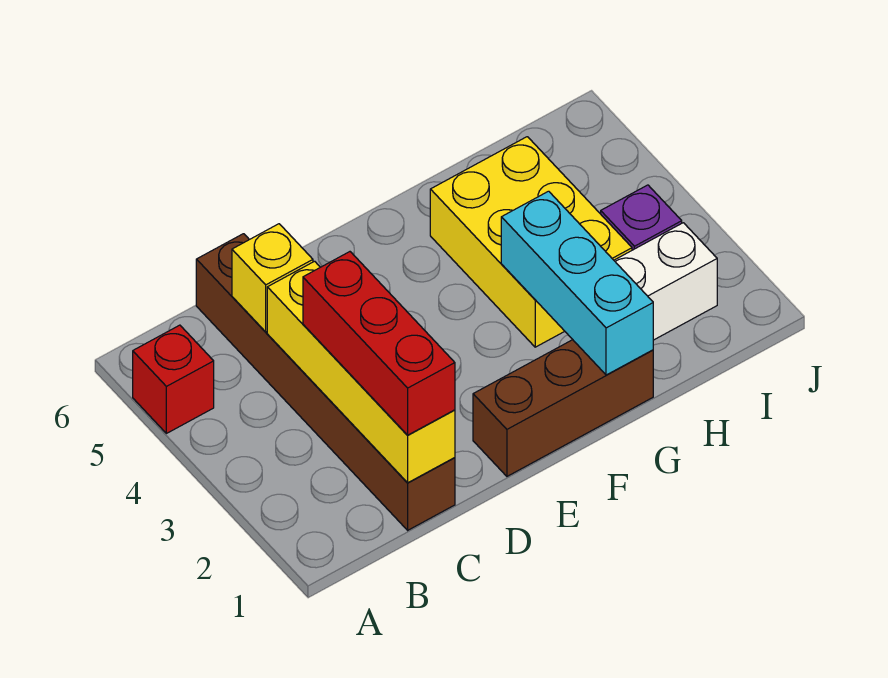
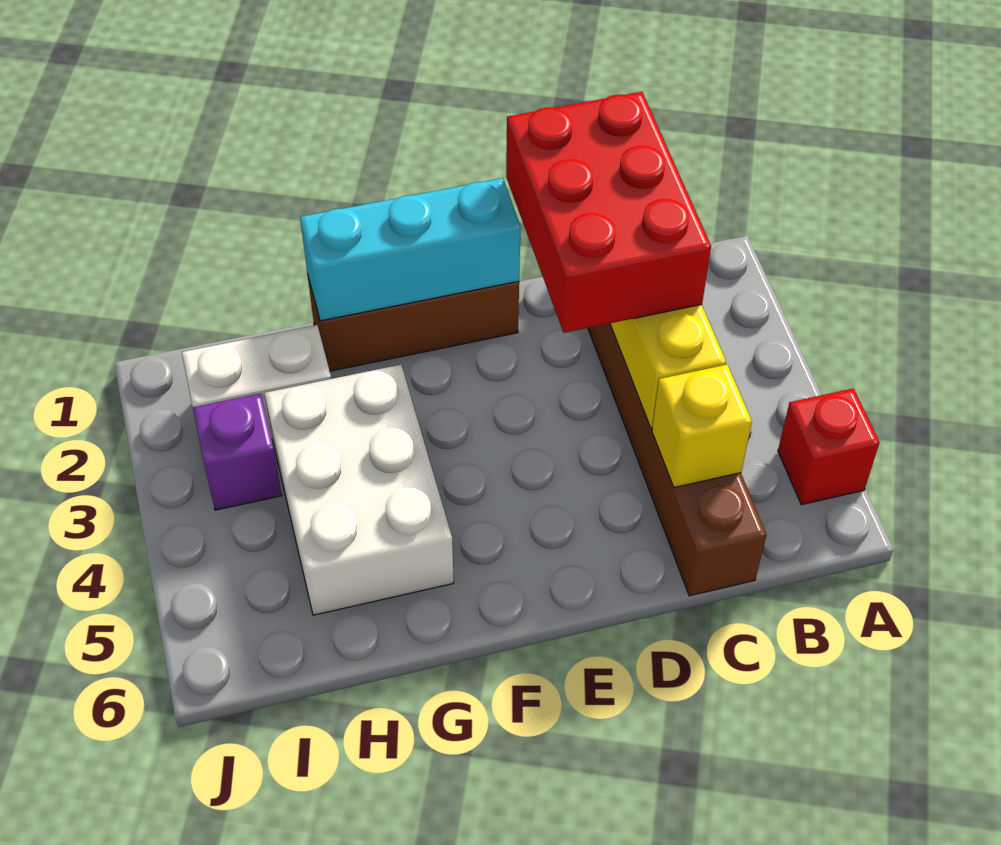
red 1x3 brick [303,252,455,435] -> red 2x3 brick [506,92,711,333]
cyan 1x3 brick [501,191,653,375] -> cyan 1x3 brick turned to [300,178,520,321]
yellow 2x3 brick [430,137,632,347] -> white 2x3 brick [264,365,454,615]

